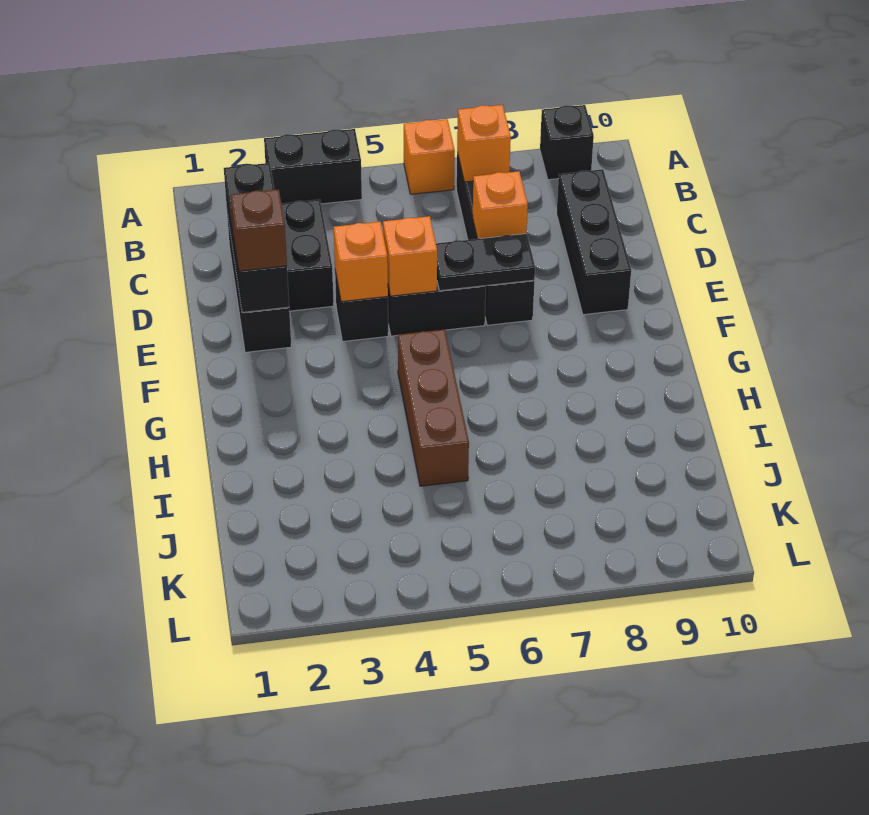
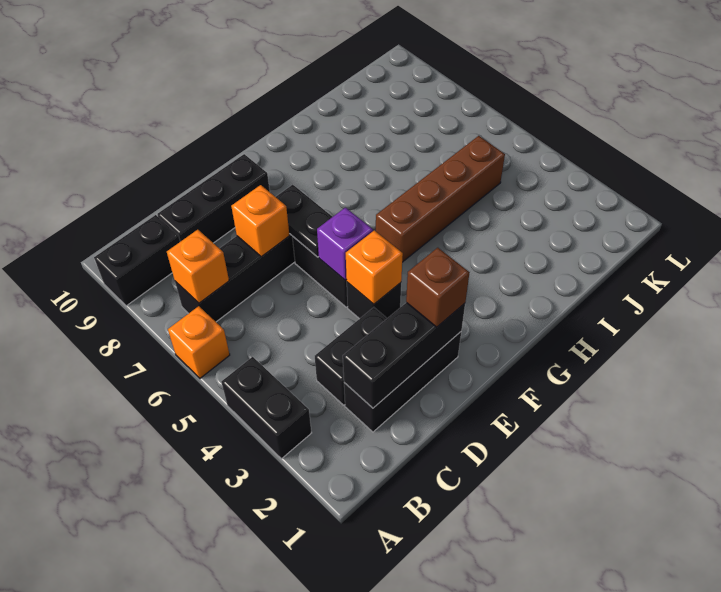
black 1x1 brick [540,105,594,180] -> black 1x2 brick [94,215,180,306]
orange 1x1 brick [383,216,437,296] -> purple 1x1 brick [317,208,373,280]
brown 1x3 brick [398,329,469,486] -> brown 1x4 brick [376,136,505,262]

